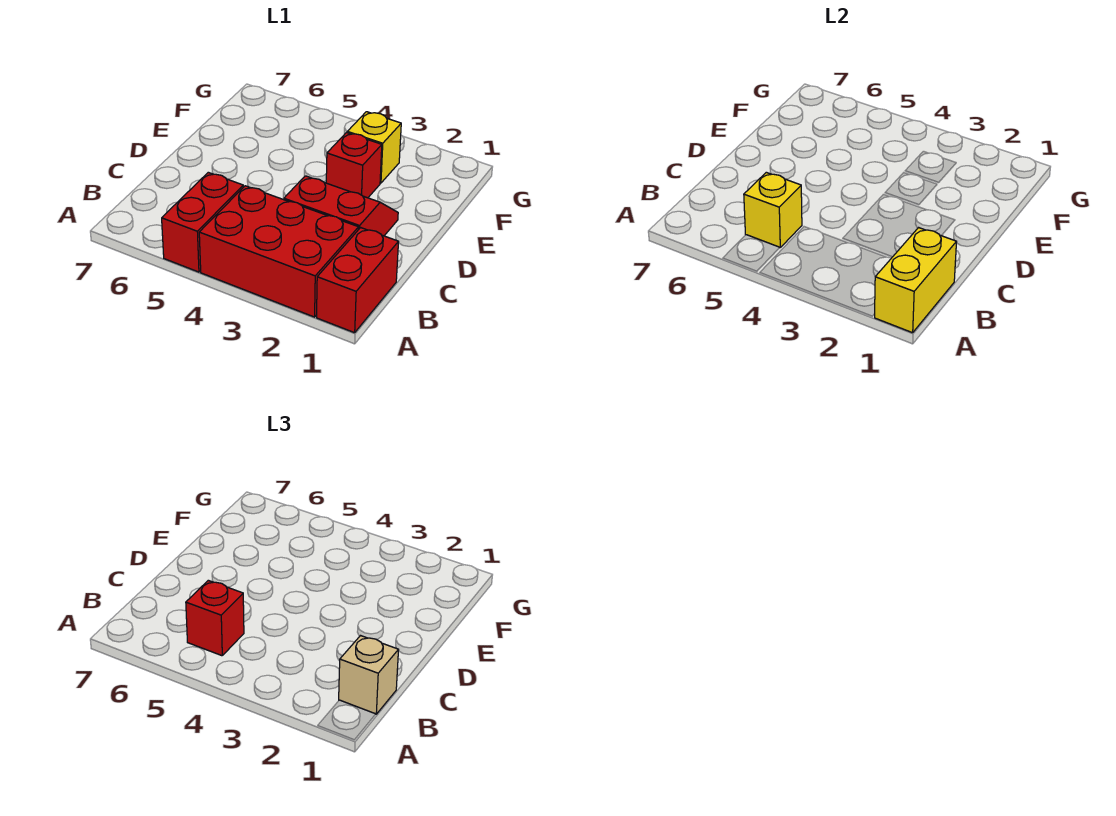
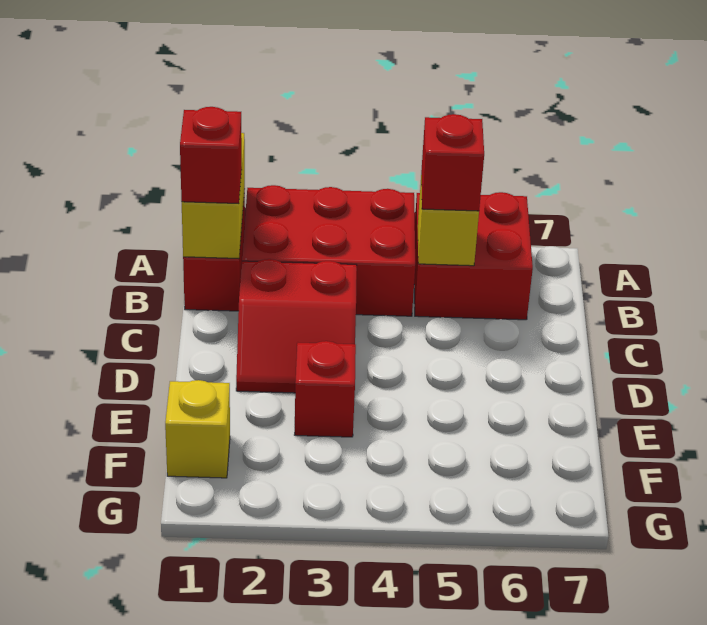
red 1x2 brick [162,172,243,272] -> red 2x2 brick [414,192,533,320]
tan 1x1 brick [339,636,398,714] -> red 1x1 brick [180,107,242,203]
yellow 1x1 brick [347,112,401,183] -> yellow 1x1 brick moved to [165,380,230,478]

